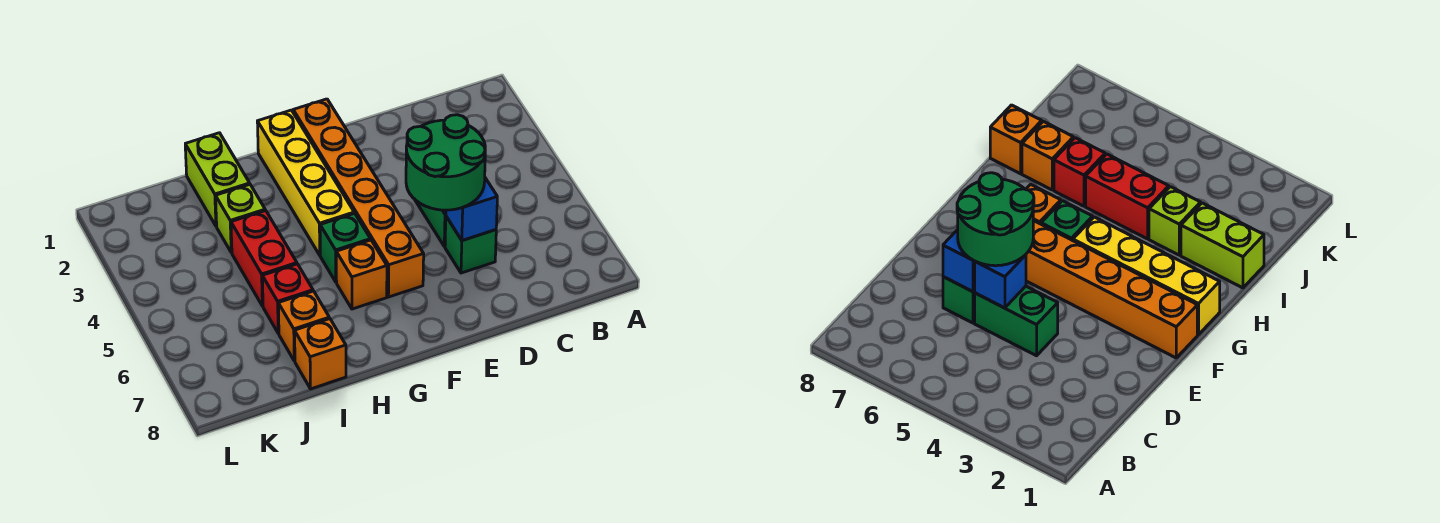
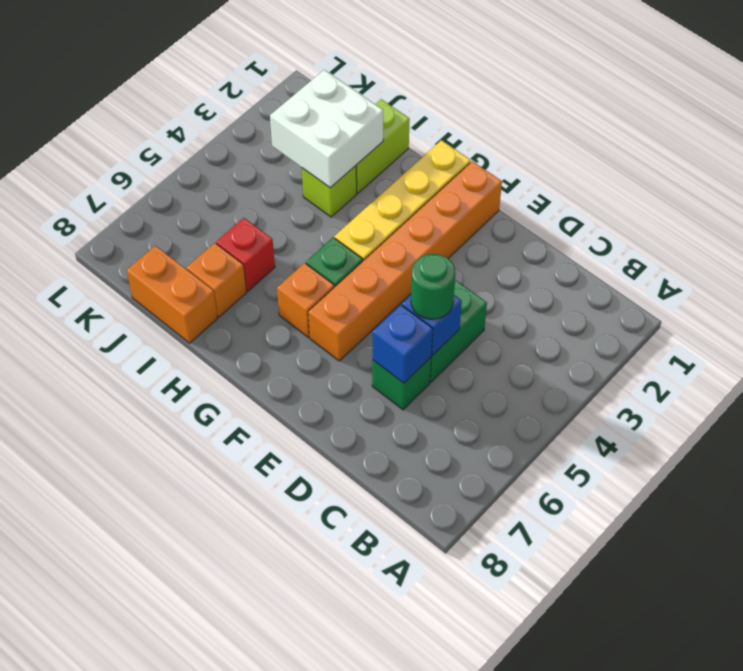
green 2x2 round brick [406,115,485,210] -> green 1x1 round brick [411,254,455,319]
none -> white 2x2 brick [270,70,383,188]
red 1x2 brick [231,211,297,306] -> none
orange 1x1 brick [295,319,346,389] -> orange 1x2 brick [127,246,218,343]

